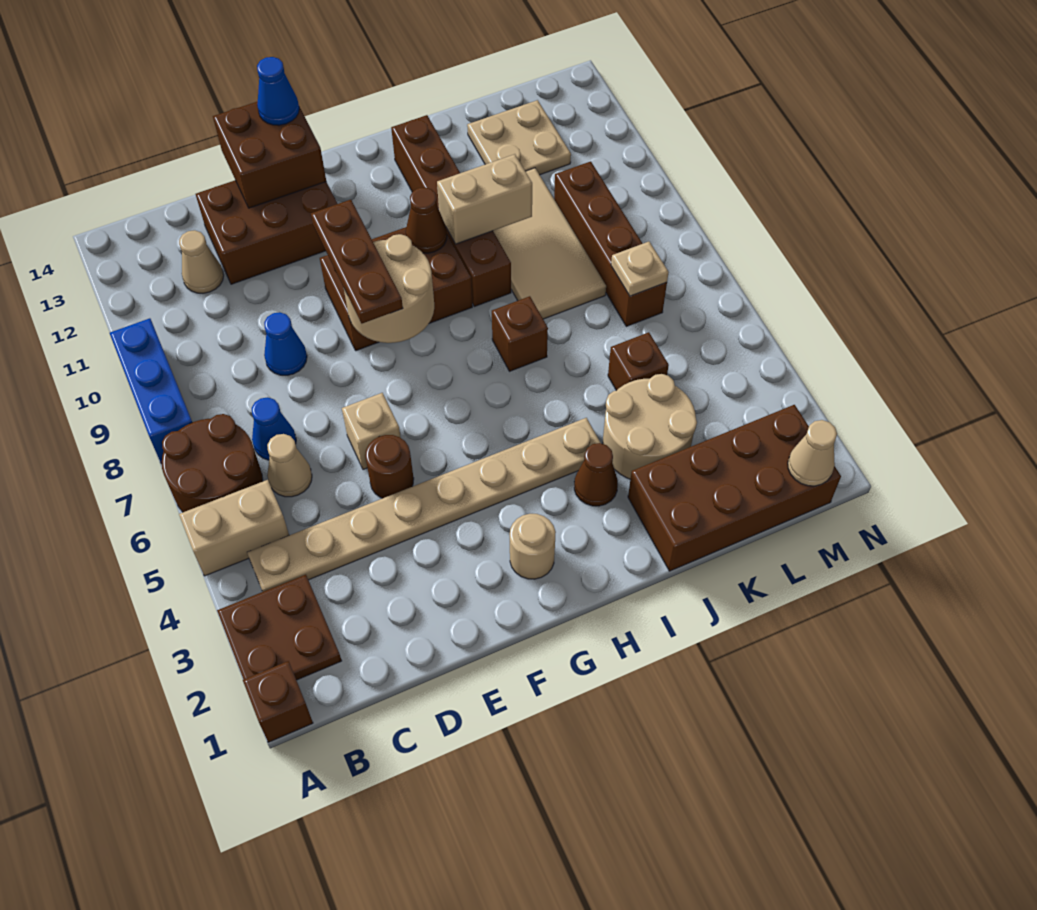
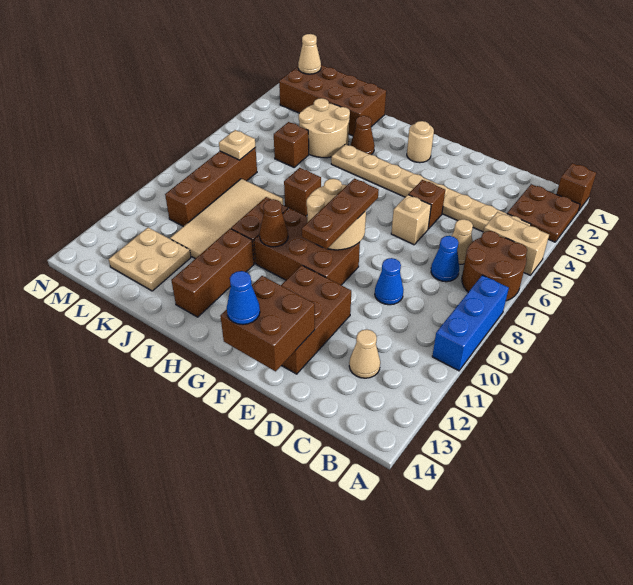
brown 2x3 brick [196,180,337,284] -> brown 2x3 brick turned to [281,265,351,374]
brown 1x1 round brick [365,435,414,498] -> brown 1x1 brick [408,180,445,229]
tan 1x2 brick [437,154,532,244] -> none

